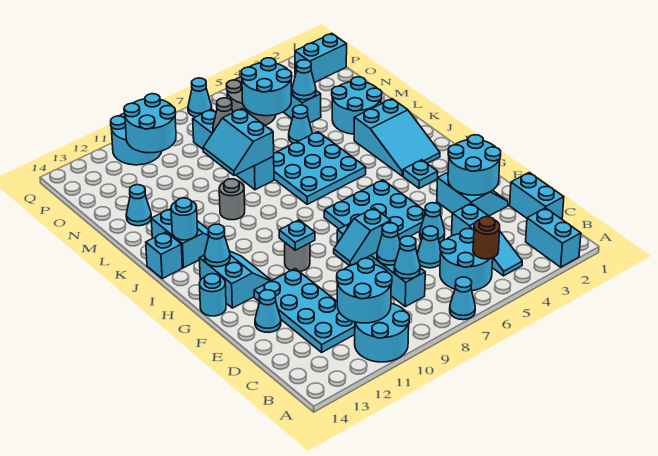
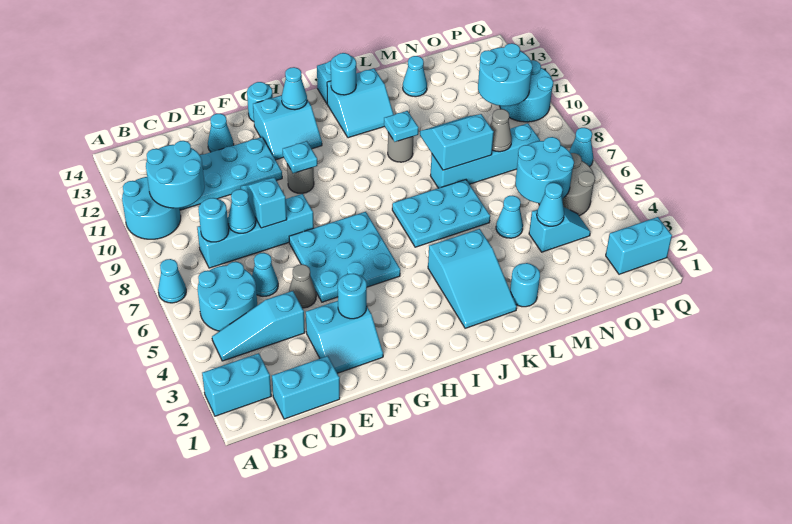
brown 1x1 round brick [473,217,500,259] -> none
cyan 1x1 cone [394,236,420,279] -> cyan 1x1 round brick [198,198,229,242]
cyan 2x2 round brick [448,135,501,195] -> cyan 1x1 round brick [338,273,367,319]
cyan 1x1 cone [420,203,445,243] -> grey 1x1 cone [289,264,316,308]
cyan 1x1 plate [403,160,438,188] -> cyan 1x1 plate moved to [384,111,419,142]
cyan 2x3 slope [354,99,440,176] -> cyan 2x3 slope turned to [428,229,517,328]
cyan 3x3 plate [274,132,366,204] -> cyan 2x3 plate [392,180,490,247]
cyan 2x2 round brick [332,77,382,134] -> cyan 1x1 round brick [510,263,540,307]
cyan 1x2 brick [295,33,347,83] -> cyan 1x2 brick turned to [606,217,672,274]

